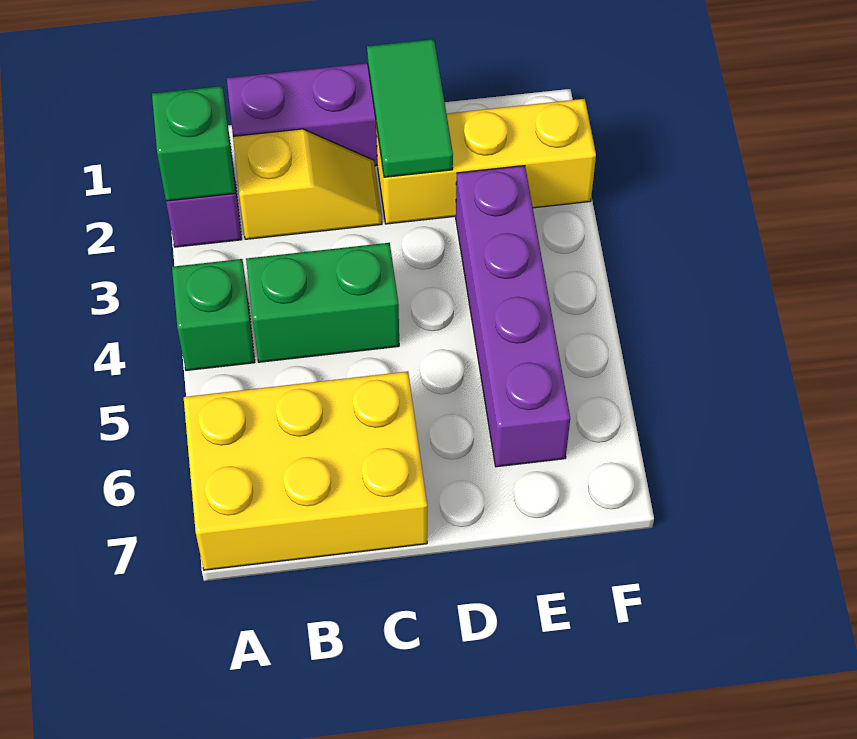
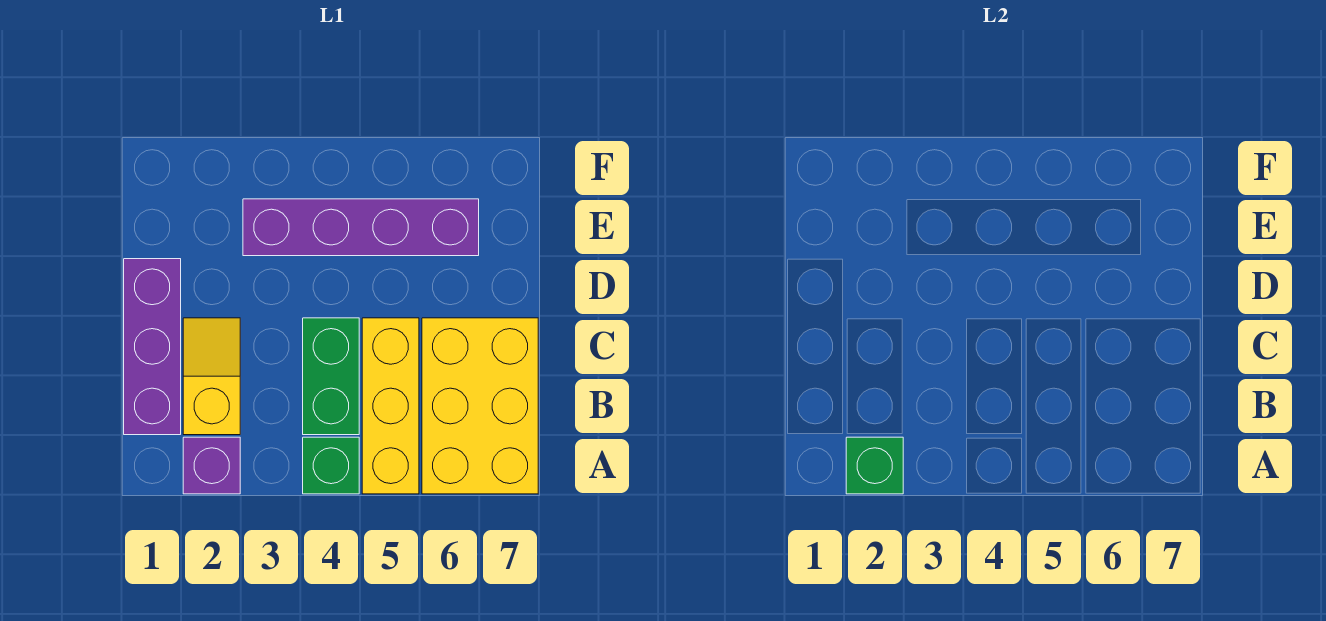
green 1x2 tile [367,39,453,177] -> none
yellow 1x3 brick [376,99,596,224] -> yellow 1x3 brick moved to [362,318,419,494]

